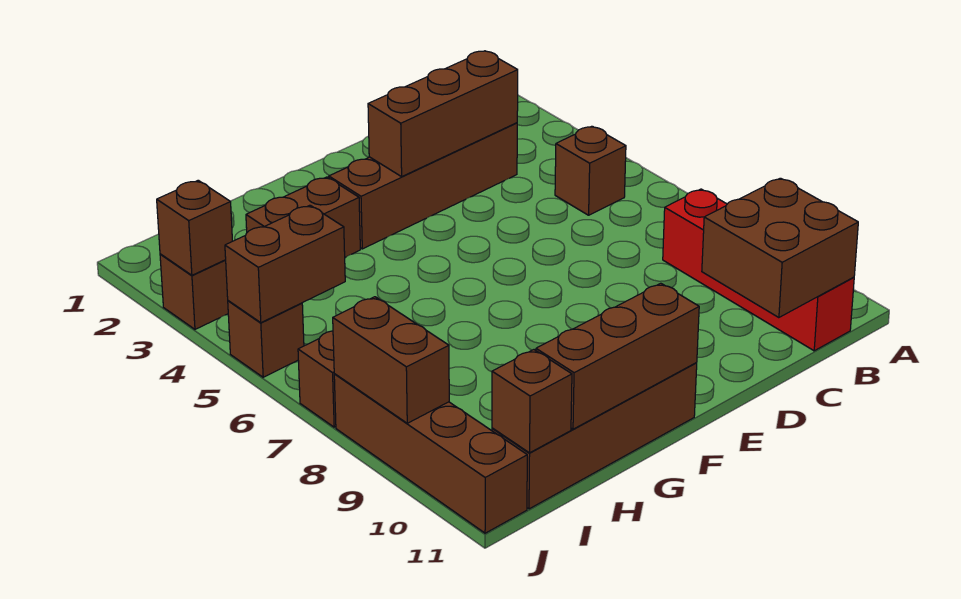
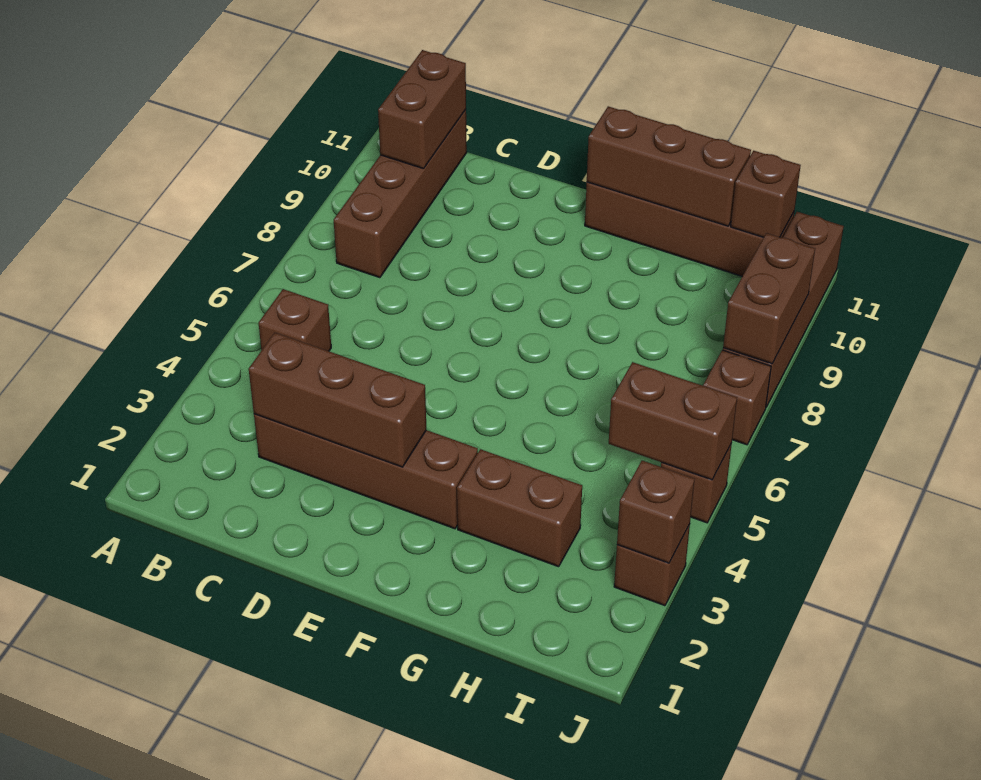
red 1x4 brick [663,189,854,351] -> brown 1x4 brick [334,110,467,278]
brown 2x2 brick [702,178,858,318] -> brown 1x2 brick [378,50,466,169]

